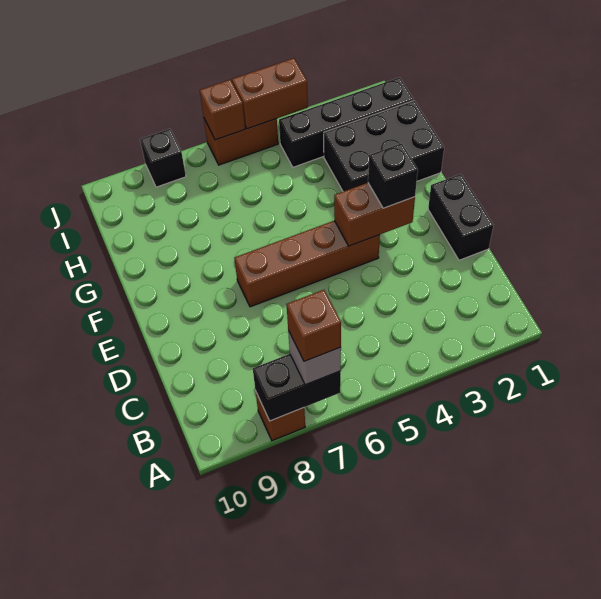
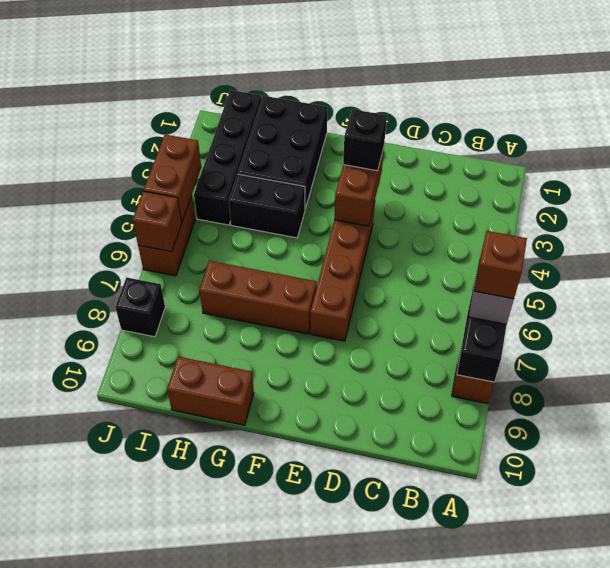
black 1x2 brick [428,174,493,260] -> black 1x2 brick moved to [229,174,305,238]
none -> brown 1x3 brick [199,261,317,334]
none -> brown 1x2 brick [167,357,254,425]

